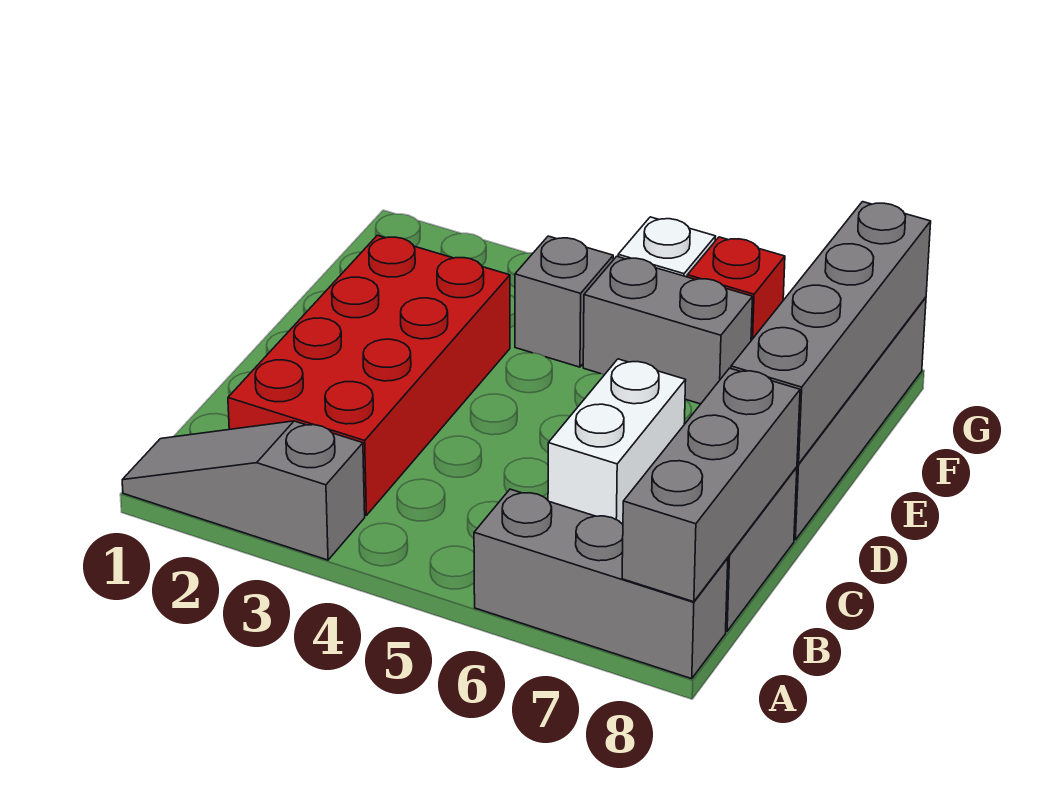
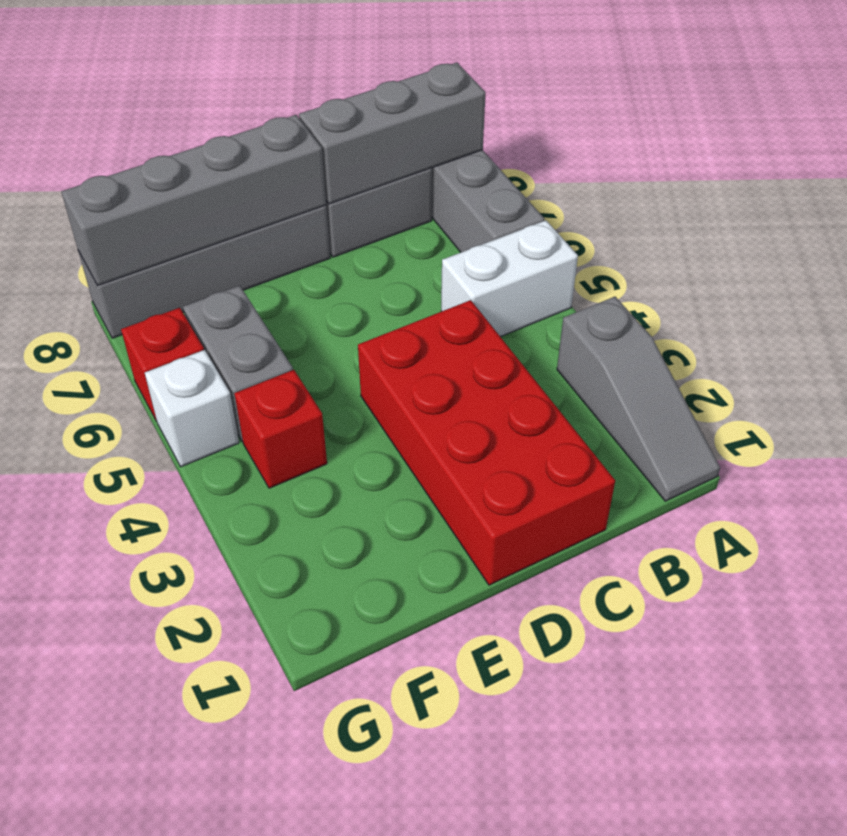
red 2x4 brick [228,235,510,515] -> red 2x4 brick turned to [358,300,615,585]
white 1x2 brick [548,359,686,524] -> white 1x2 brick moved to [441,220,578,337]
grey 1x1 brick [515,236,613,367] -> red 1x1 brick [234,370,327,488]

